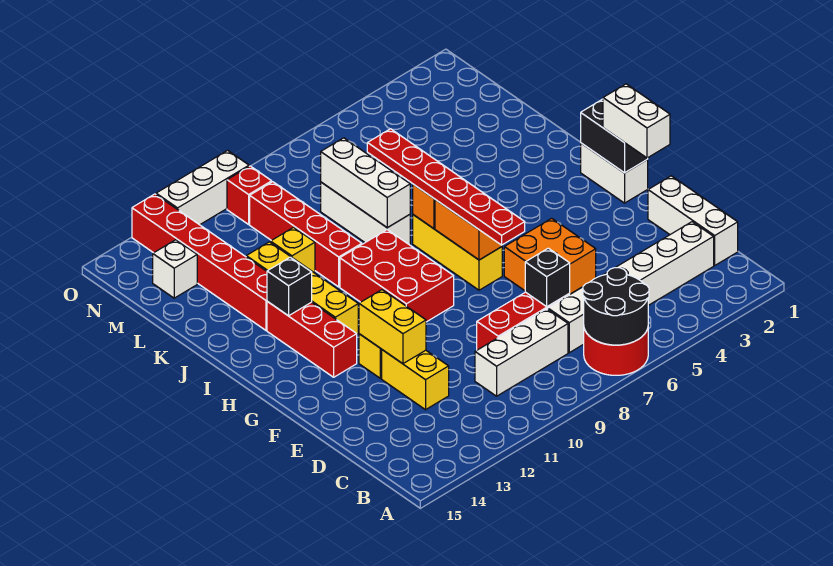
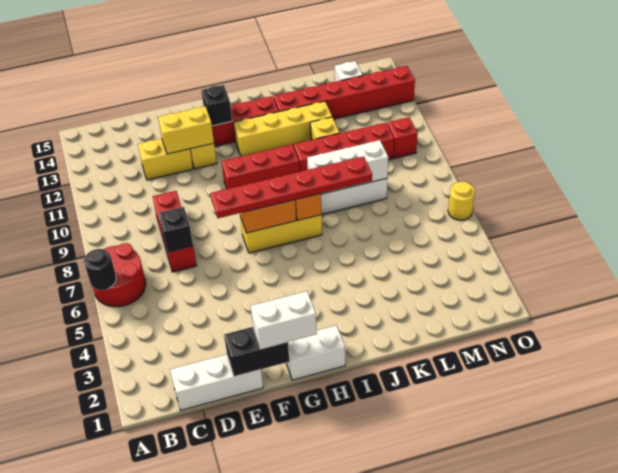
black 2x2 round brick [583,268,649,345] -> black 1x1 round brick [84,249,116,290]
white 1x6 brick [548,222,714,353] -> none
white 1x3 brick [475,309,568,396] -> none
orange 2x2 brick [504,218,596,294] -> none
black 1x2 brick [581,99,648,173] -> black 1x2 brick moved to [224,327,289,377]
red 2x3 brick [340,230,454,322] -> red 1x3 brick [222,145,300,189]
black 1x1 brick [267,257,312,316] -> black 1x1 brick moved to [201,85,232,126]
none -> yellow 1x1 round brick [448,182,475,220]
white 1x3 brick [156,150,249,225] -> none

